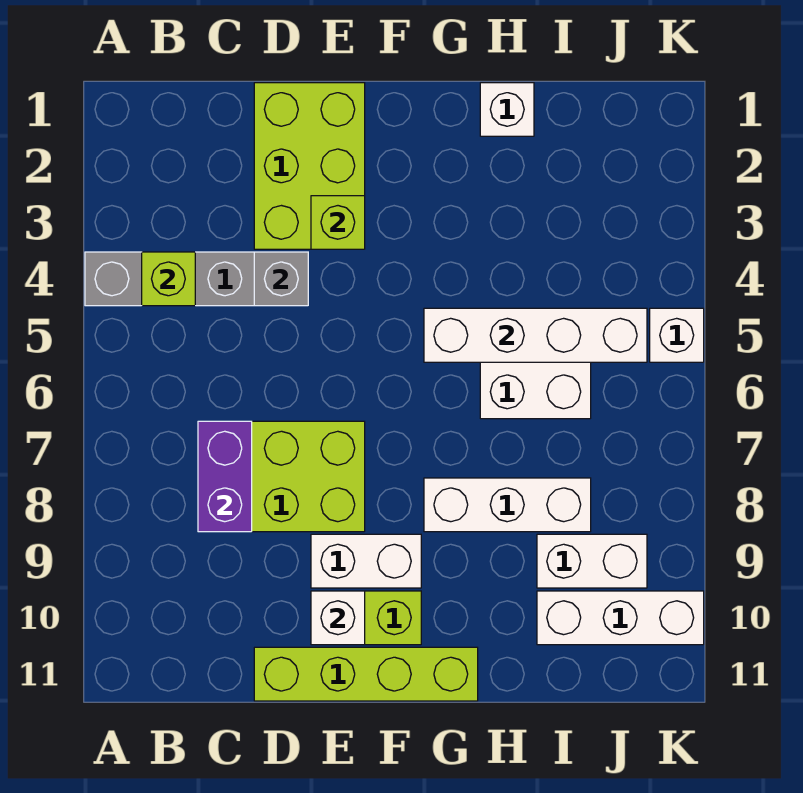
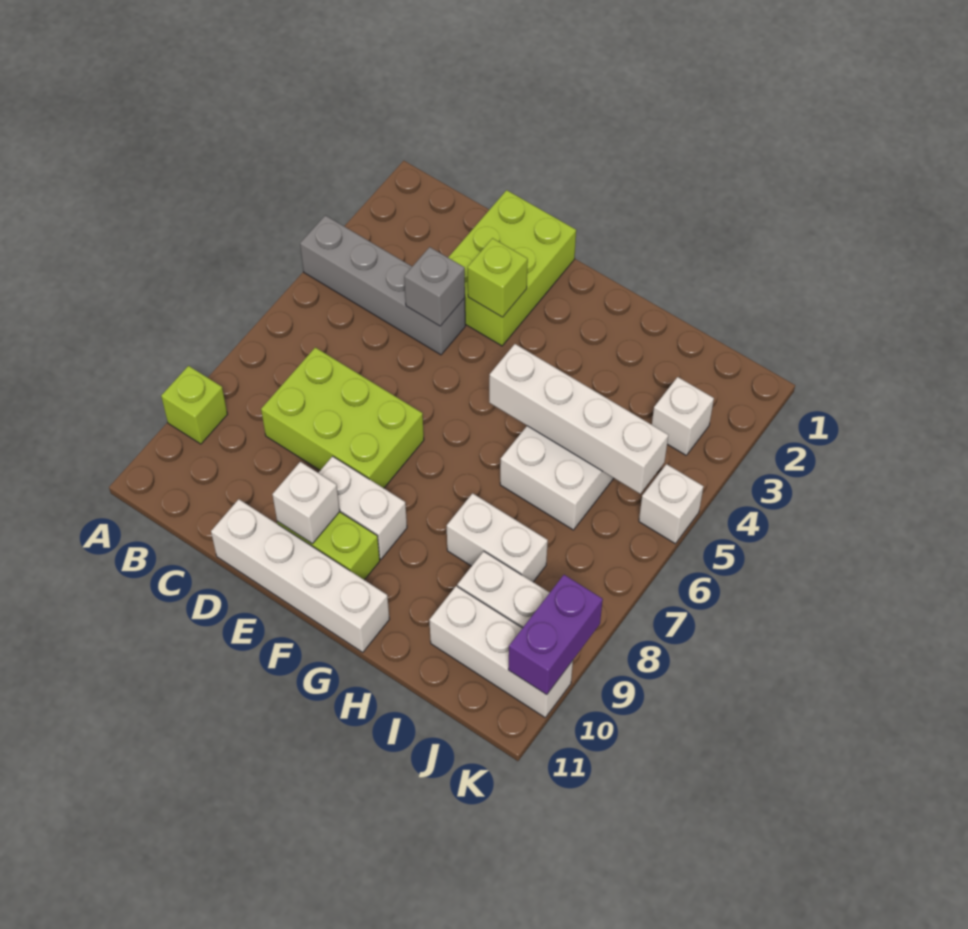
lime 1x1 brick [142,252,195,306] -> lime 1x1 brick moved to [161,366,228,444]
purple 1x2 brick [198,421,252,532] -> purple 1x2 brick moved to [508,575,603,695]
lime 1x4 brick [254,647,478,701] -> white 1x4 brick [211,499,389,652]
white 1x3 brick [424,478,591,532] -> white 1x2 brick [447,493,548,582]
white 1x1 brick [480,83,534,136] -> white 1x1 brick moved to [652,377,714,455]

